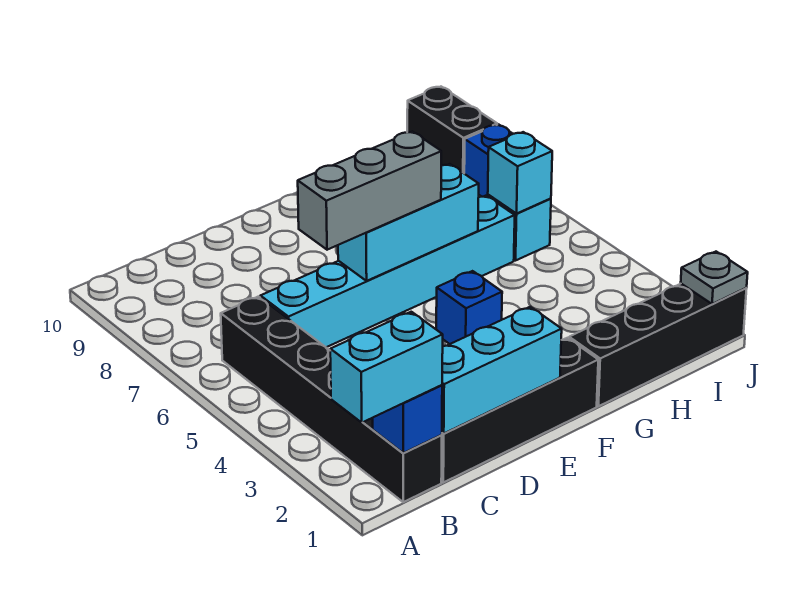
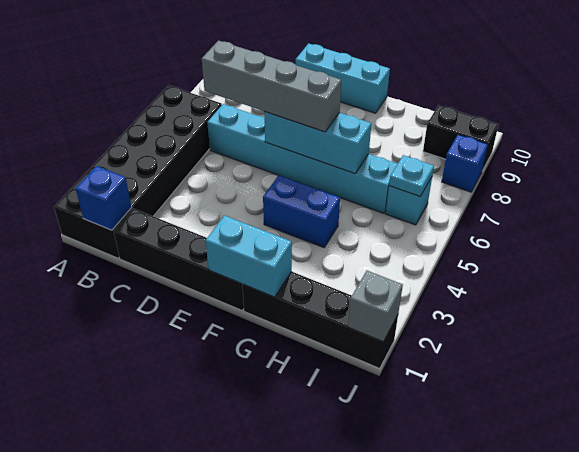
cyan 1x2 brick [330,312,443,422] -> cyan 1x2 brick moved to [205,216,292,297]
black 1x6 brick [221,297,442,502] -> black 2x6 brick [54,85,222,258]
cyan 1x3 brick [442,307,562,433] -> cyan 1x3 brick moved to [296,43,390,113]
grey 1x3 brick [298,131,441,250] -> grey 1x4 brick [202,41,341,132]
blue 1x1 brick [436,271,502,344] -> blue 1x2 brick [263,175,340,248]
cyan 1x1 brick [488,132,552,213] -> cyan 1x1 plate [389,155,434,196]
grey 1x1 plate [681,252,748,304] -> grey 1x1 brick [348,271,403,342]
black 1x2 brick [407,87,497,173] -> black 1x2 brick turned to [423,105,499,171]

